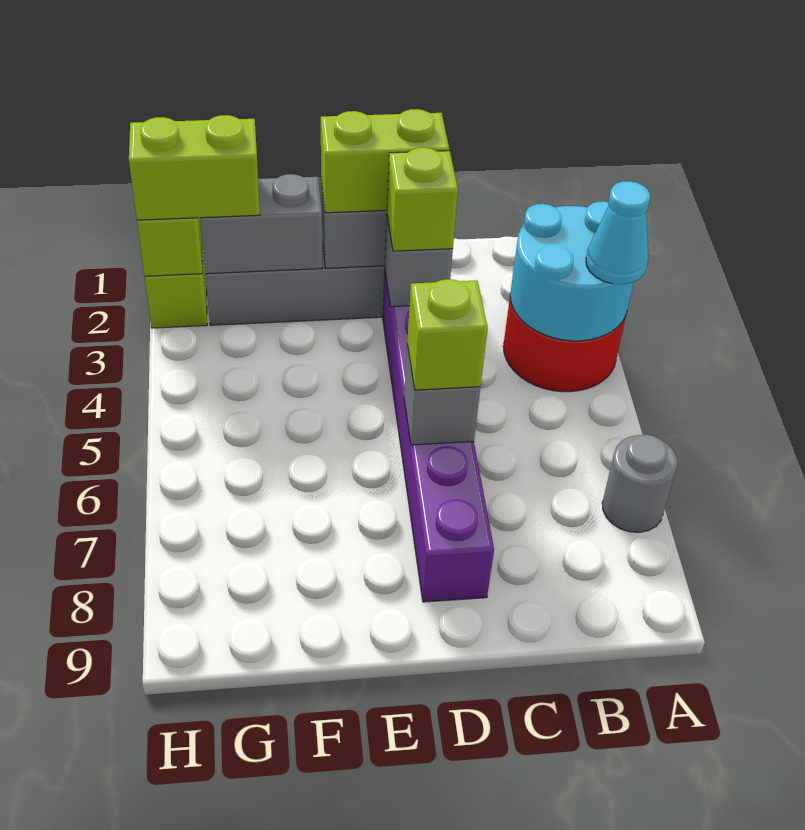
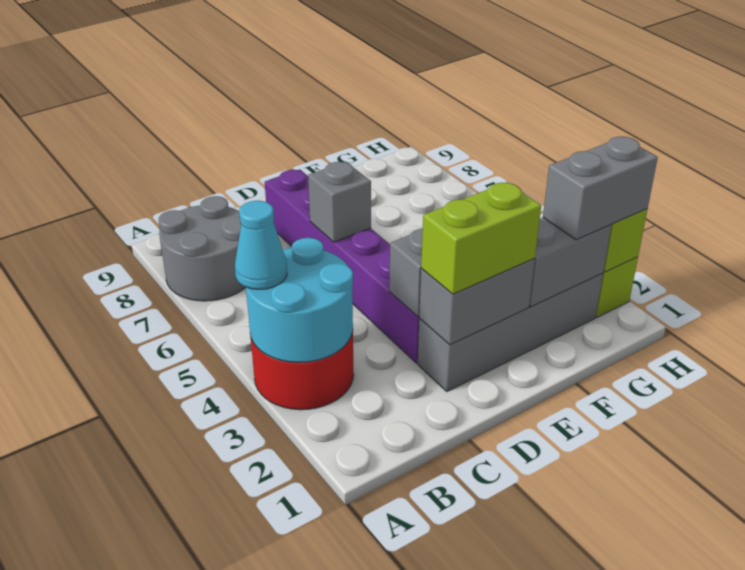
grey 1x1 round brick [602,435,678,532] -> grey 2x2 round brick [159,196,246,301]
lime 1x1 brick [387,148,458,251] -> none
lime 1x1 brick [407,279,488,390] -> none
lime 1x2 brick [129,115,260,220] -> grey 1x2 brick [543,137,658,240]

